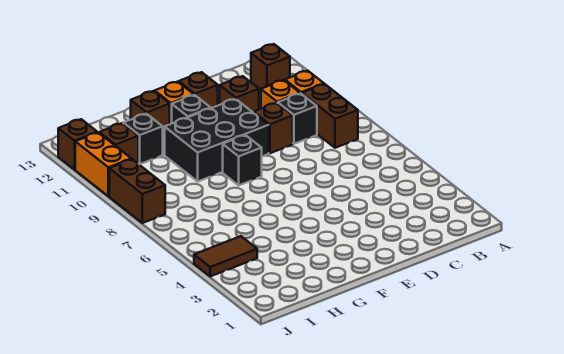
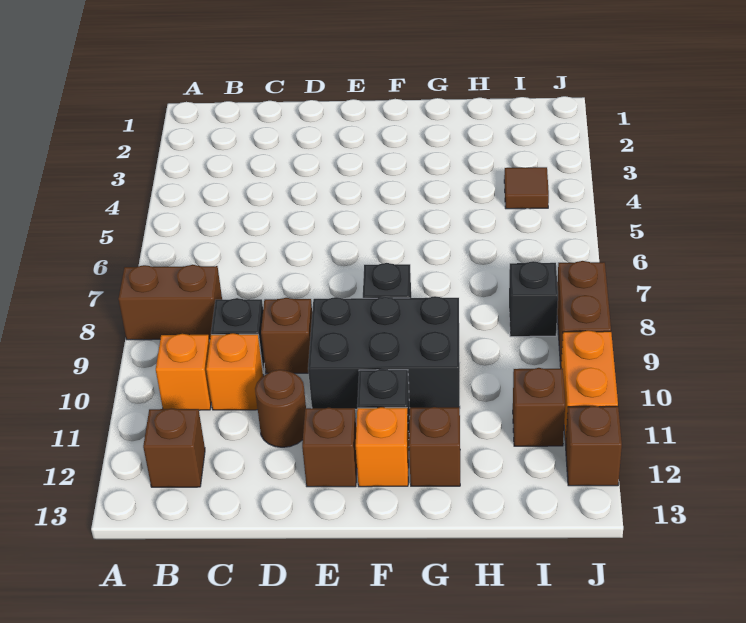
brown 1x2 brick [302,84,358,148] -> brown 1x2 brick turned to [118,265,222,340]
brown 1x1 brick [220,76,259,113] -> brown 1x1 round brick [255,370,306,447]
black 1x1 brick [123,114,163,164] -> black 1x1 brick moved to [509,261,558,337]
brown 1x2 tile [194,236,257,276] -> brown 1x1 tile [504,167,549,209]

